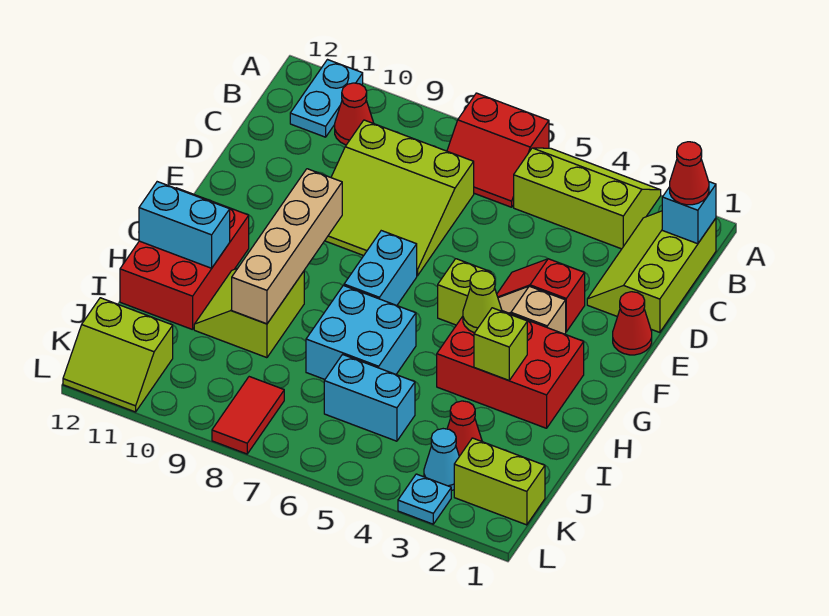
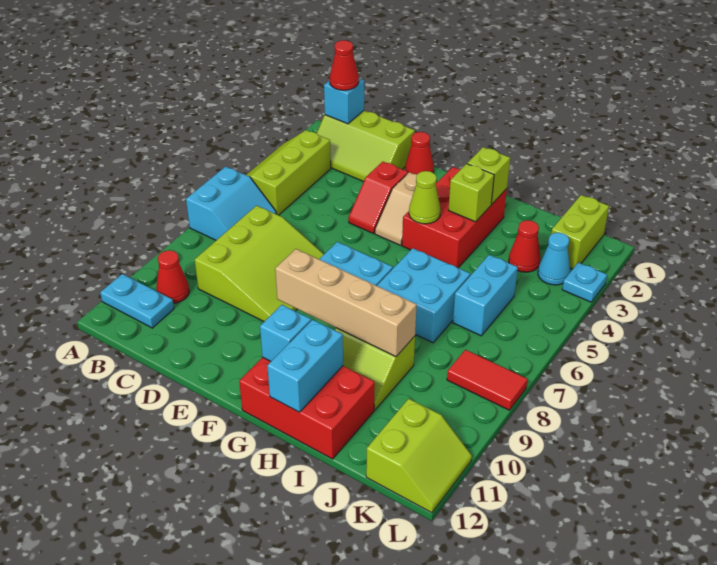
red 2x2 slope [447,93,549,207] -> cyan 2x2 slope [186,166,276,240]
lime 1x1 brick [438,259,491,325] -> lime 1x1 brick moved to [467,147,510,204]
none -> cyan 1x1 brick [260,305,311,361]

